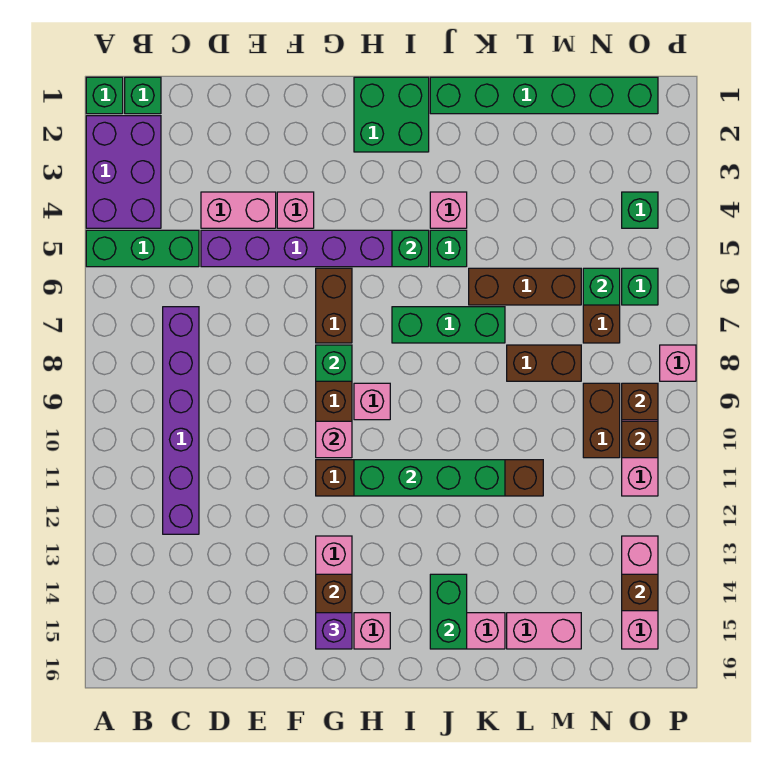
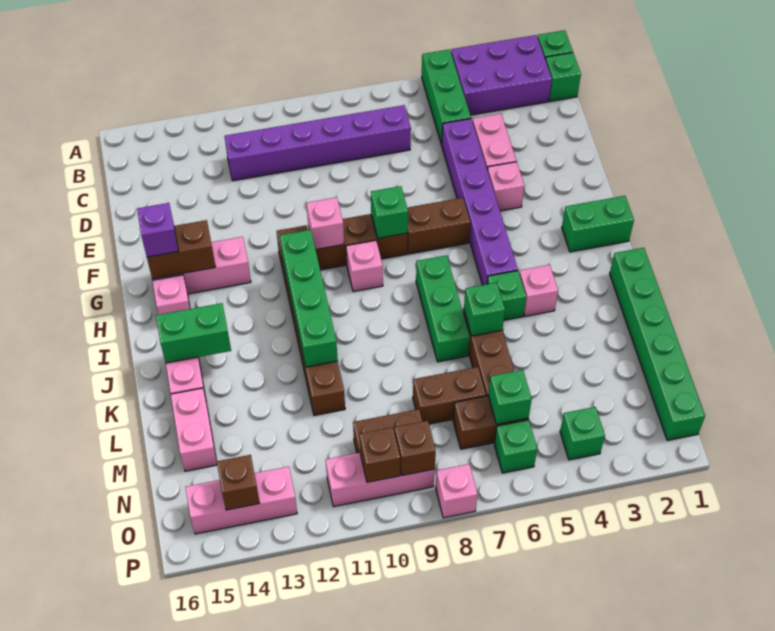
green 2x2 brick [354,77,429,152] -> green 1x2 brick [562,196,634,252]
green 1x1 brick [392,230,429,267] -> green 1x1 brick moved to [464,283,505,336]
brown 1x2 brick [507,345,581,381] -> brown 1x2 brick turned to [413,367,486,424]

